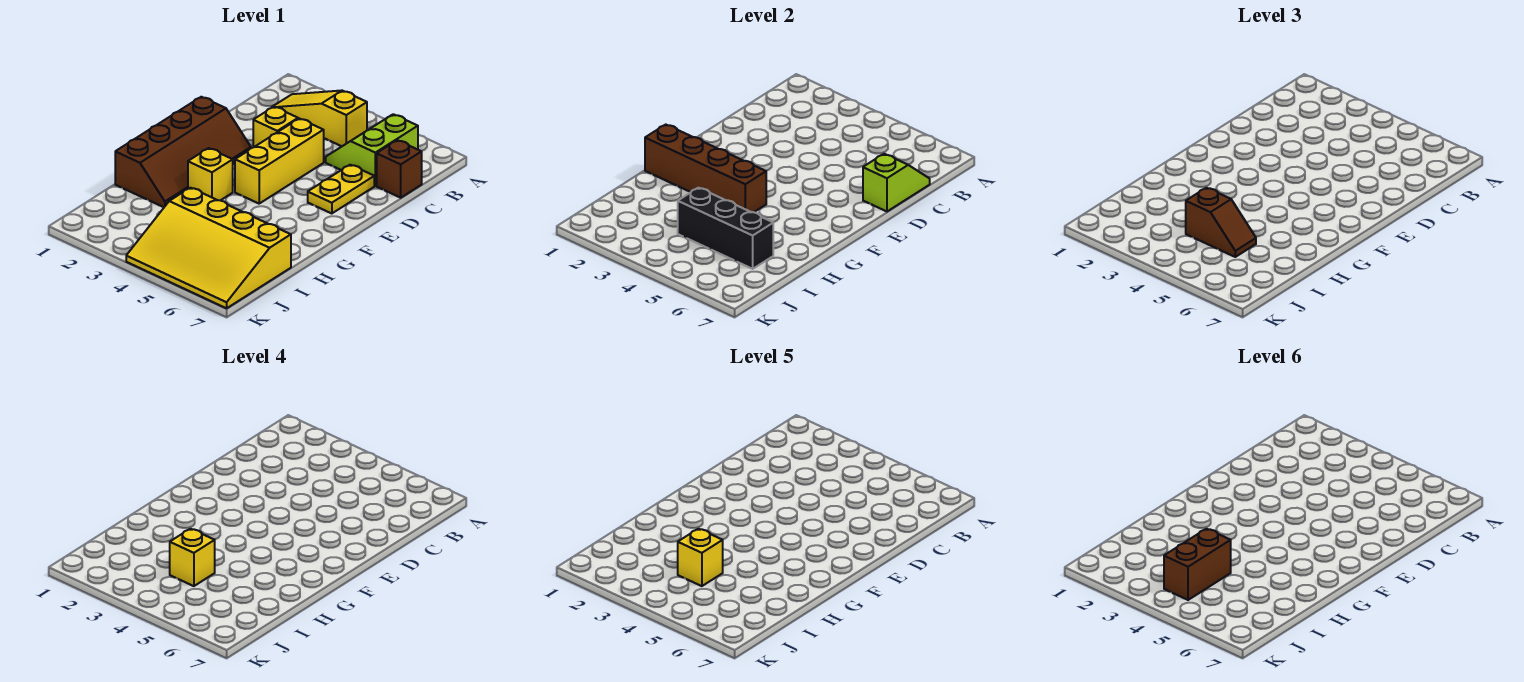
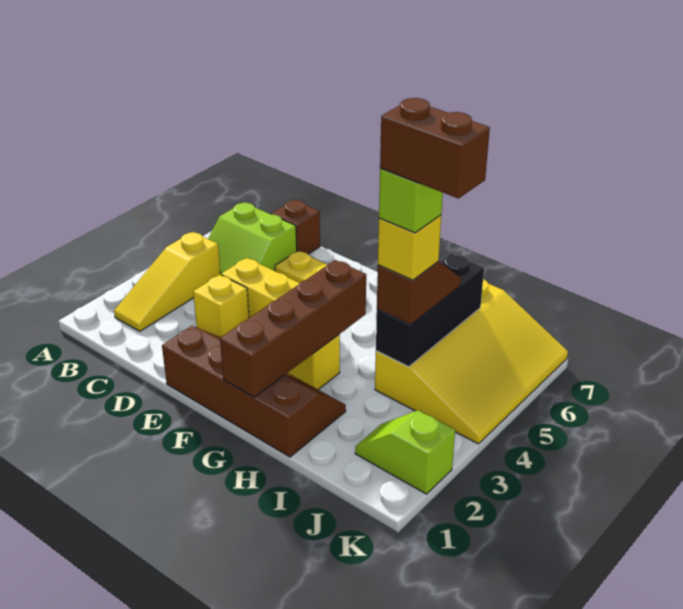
lime 1x2 slope [863,154,930,211] -> lime 1x2 slope moved to [355,410,455,494]
yellow 1x1 brick [678,529,723,586] -> lime 1x1 brick [379,168,443,233]

